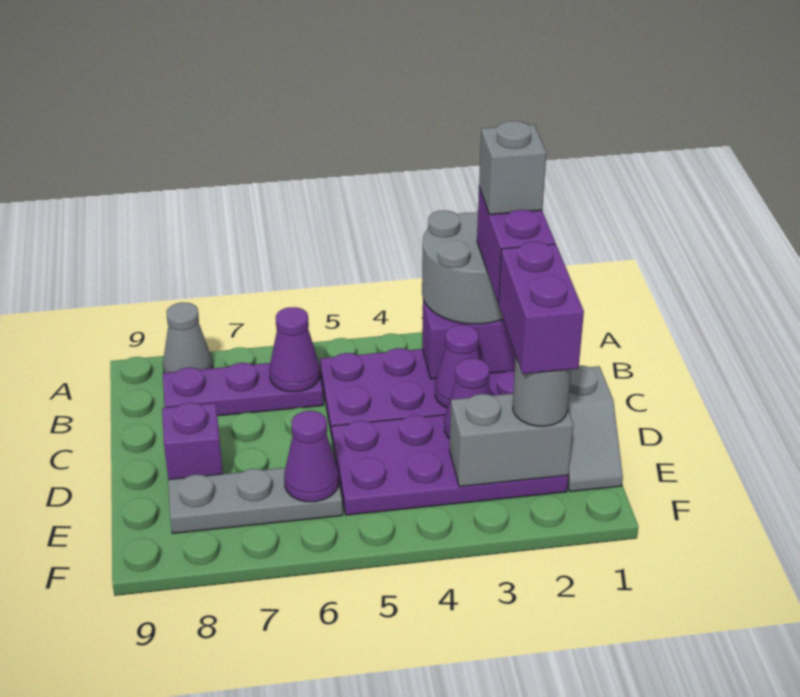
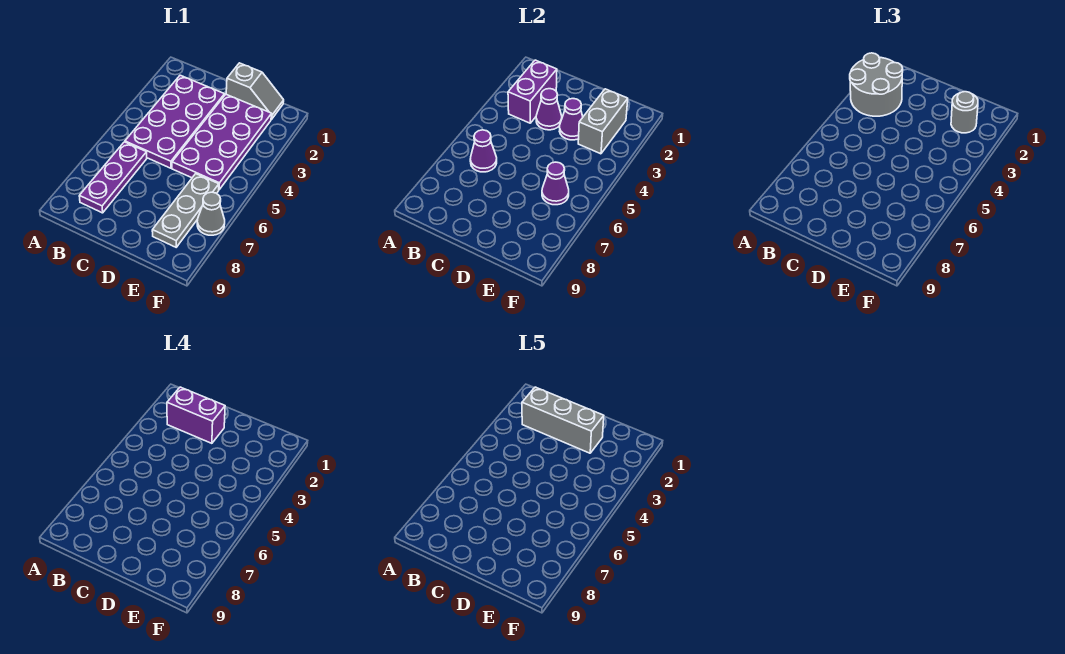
grey 1x1 cone [163,302,213,373] -> grey 1x1 cone moved to [197,192,225,235]
grey 1x1 brick [479,121,547,215] -> grey 1x3 brick [522,387,604,453]
purple 1x2 brick [499,242,584,374] -> none
purple 1x1 brick [162,403,223,480] -> none

